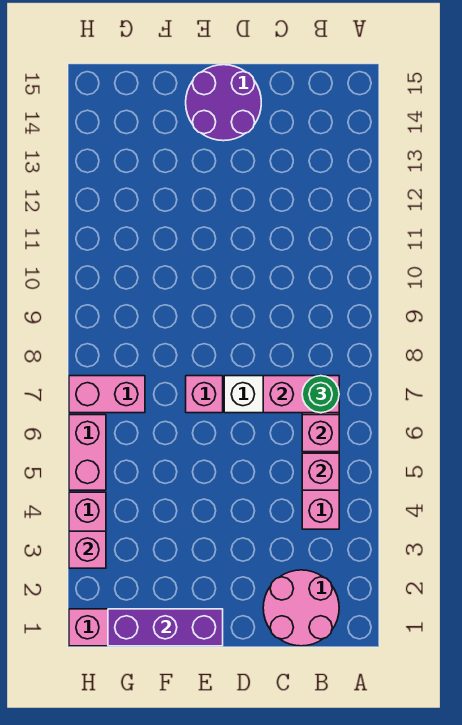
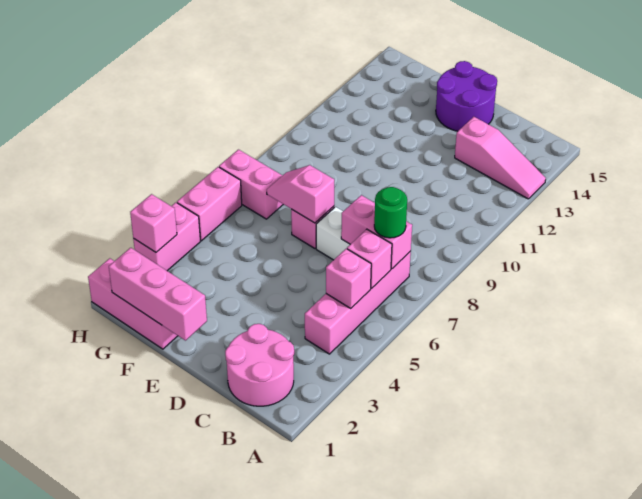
none -> pink 1x3 slope [455,117,546,199]
purple 1x3 brick [108,609,223,646] -> pink 1x3 brick [109,248,207,341]
none -> pink 1x2 slope [267,165,334,223]

